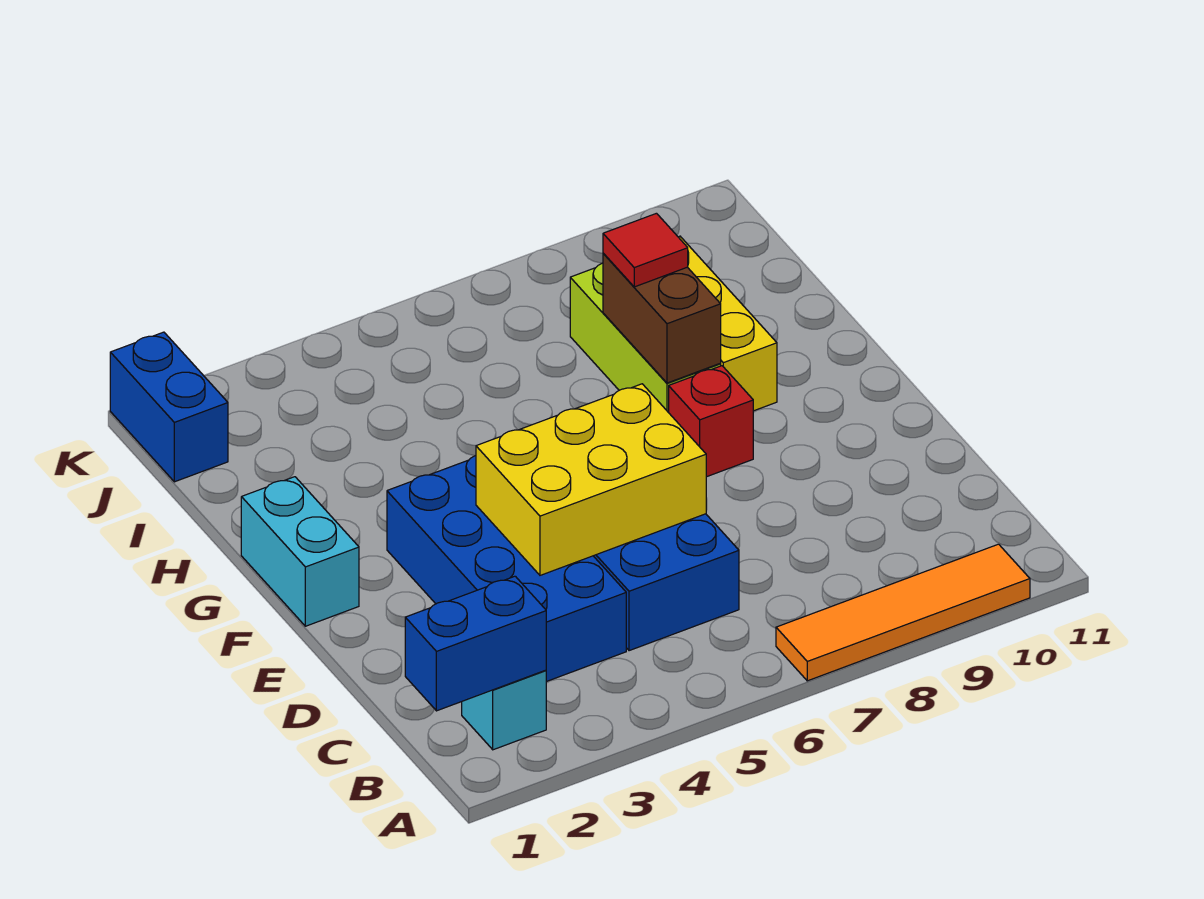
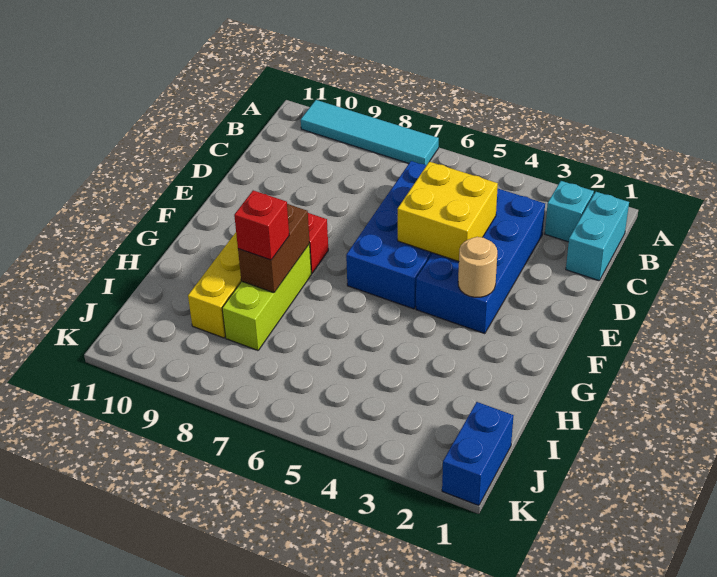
orange 1x4 tile [776,544,1030,681] -> cyan 1x4 tile [301,100,439,165]
blue 1x2 brick [405,576,546,711] -> none
yellow 2x3 brick [476,384,706,575] -> yellow 2x2 brick [398,162,498,261]
cyan 1x2 brick [241,477,359,626] -> cyan 1x2 brick moved to [566,192,629,281]
none -> tan 1x1 round brick [458,237,497,297]
red 1x1 tile [603,213,688,287] -> red 1x1 brick [234,190,289,260]

